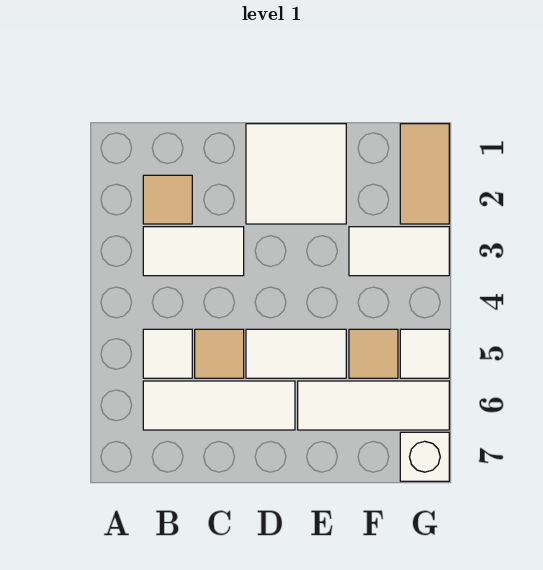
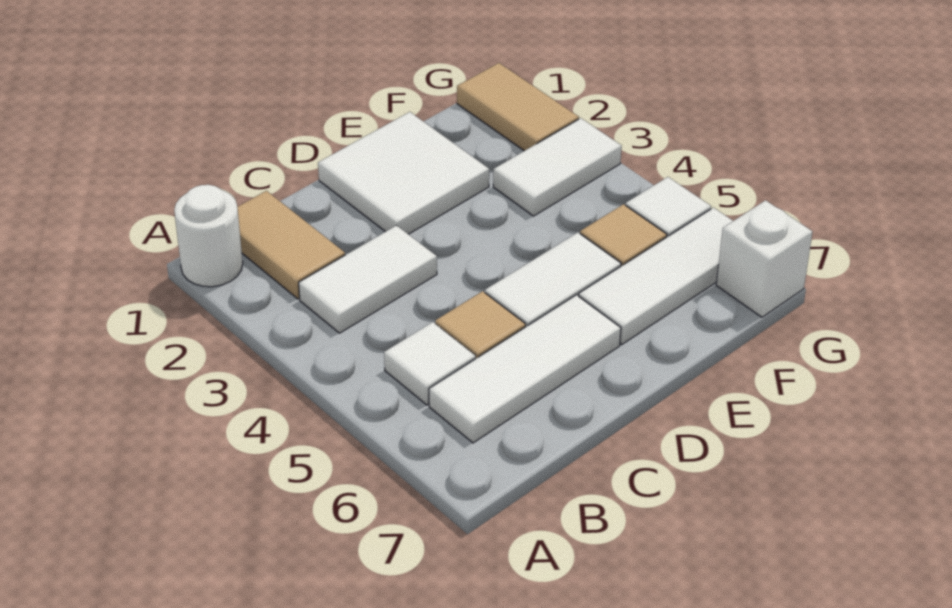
none -> white 1x1 round brick [174,185,243,287]
tan 1x1 tile [143,175,192,224] -> tan 1x2 tile [237,191,345,299]

